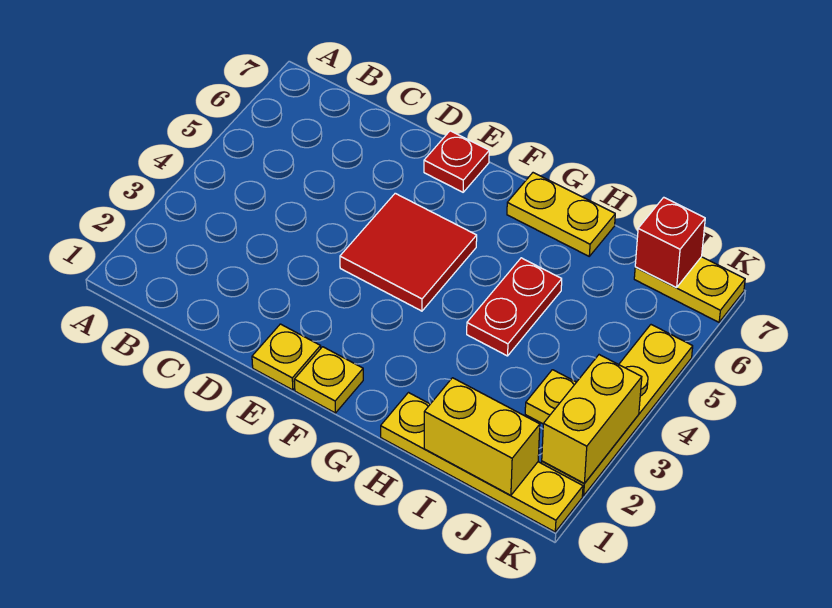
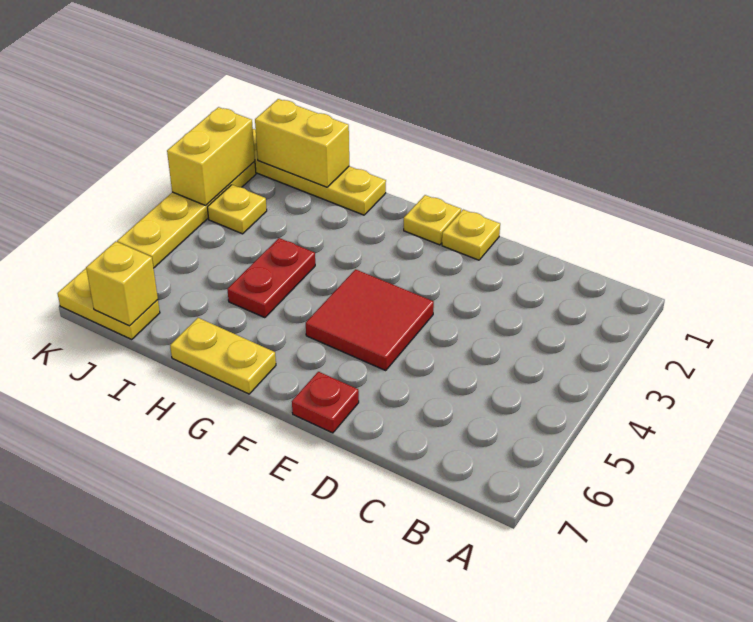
red 1x1 brick [635,197,705,288] -> yellow 1x1 brick [86,241,158,326]

